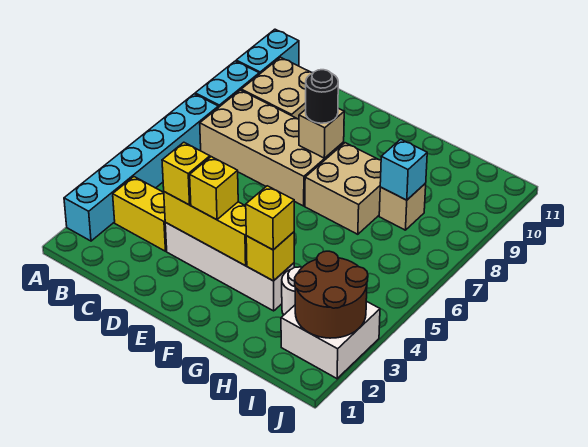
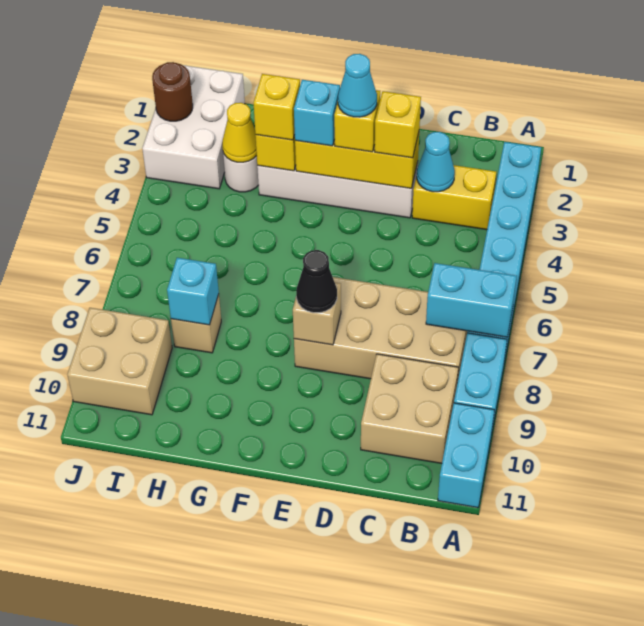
none -> cyan 1x2 brick [426,263,517,337]
none -> cyan 1x1 cone [417,132,455,192]
none -> cyan 1x1 cone [338,54,377,117]
black 1x1 round brick [306,70,338,123] -> black 1x1 cone [296,250,337,313]
none -> cyan 1x1 brick [294,80,340,146]
tan 2x2 brick [305,143,381,234] -> tan 2x2 brick moved to [67,308,172,415]
none -> yellow 1x1 cone [222,103,257,162]
white 2x2 brick [281,301,380,379] -> white 2x3 brick [142,65,245,189]
brown 2x2 round brick [295,251,368,338] -> brown 1x1 round brick [152,62,193,121]

